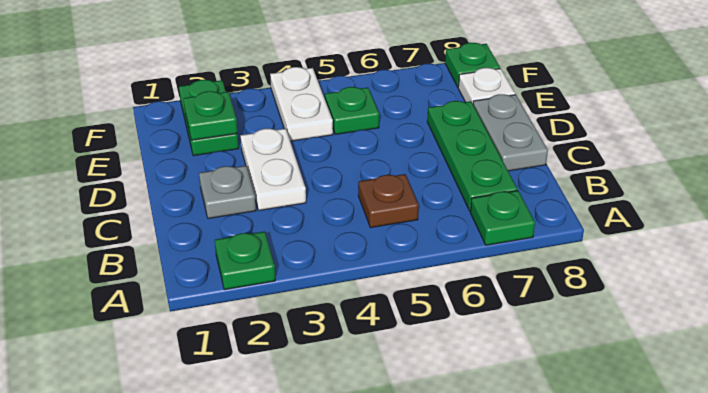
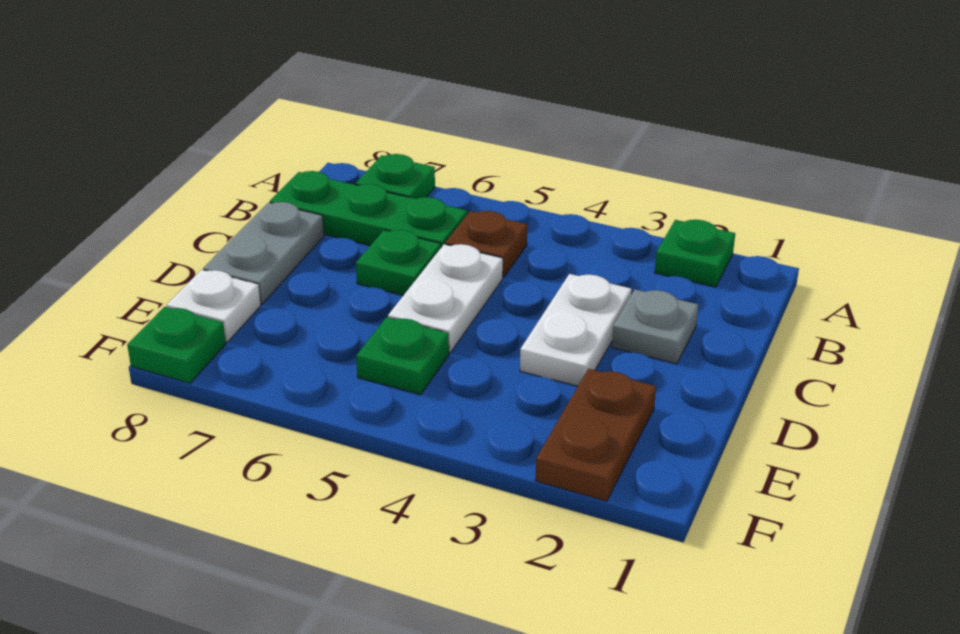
green 1x3 plate [427,101,517,211] -> green 1x3 plate turned to [270,171,467,247]
green 1x2 plate [179,80,239,156] -> brown 1x2 plate [535,369,656,501]
green 1x1 plate [183,91,238,140] -> green 1x1 plate moved to [356,230,441,295]
white 1x2 plate [270,67,333,141] -> white 1x2 plate moved to [388,244,503,353]

